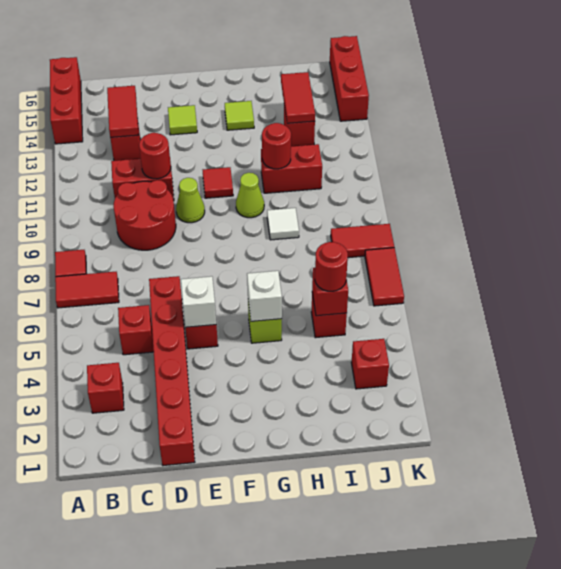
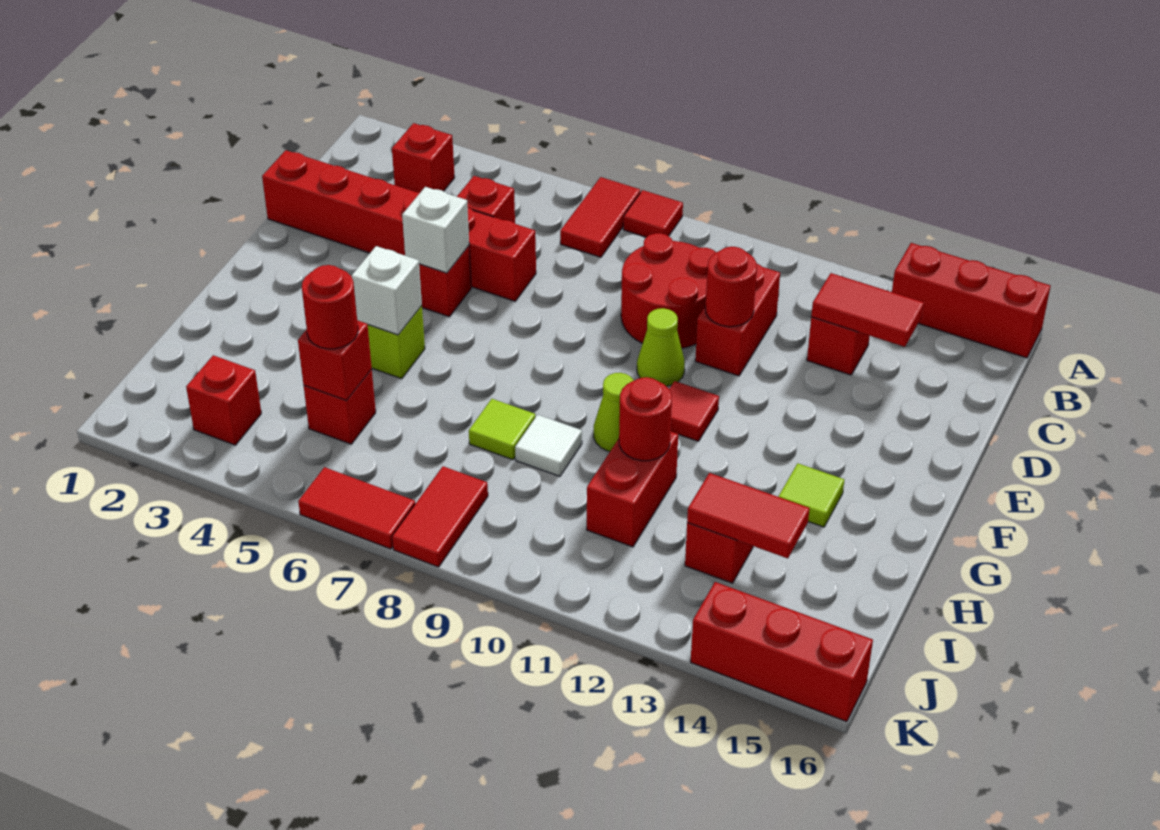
lime 1x1 tile [168,105,197,135] -> lime 1x1 tile moved to [469,399,535,460]

